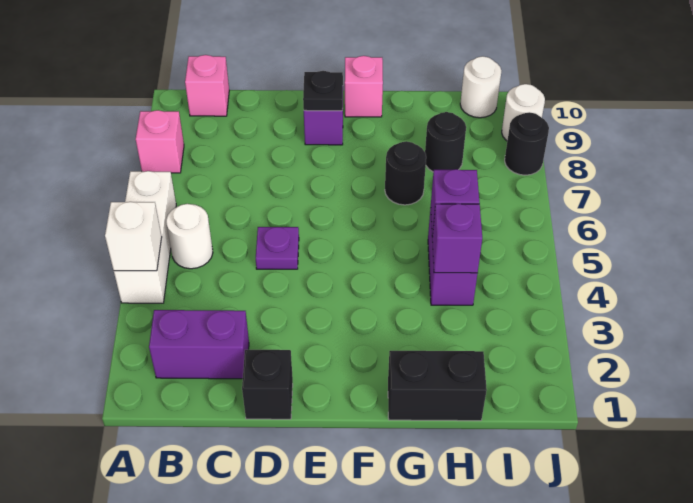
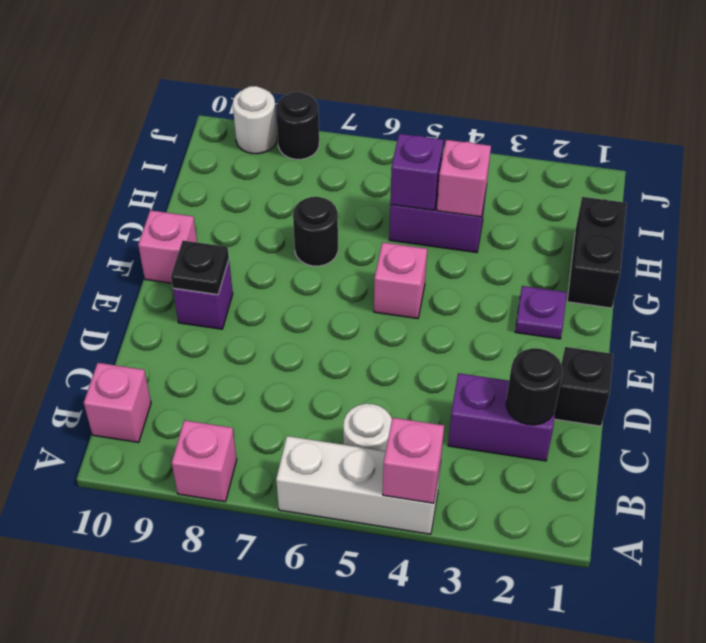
white 1x1 brick [105,202,162,271] -> pink 1x1 brick [383,418,444,503]
purple 1x2 brick [149,310,249,379] -> purple 1x2 brick turned to [448,373,555,461]
purple 1x1 plate [256,227,299,269] -> purple 1x1 plate moved to [515,286,567,339]
none -> pink 1x1 brick [374,242,427,319]
purple 1x1 brick [432,204,482,273] -> pink 1x1 brick [437,140,491,217]
black 1x1 round brick [425,112,466,172] -> black 1x1 round brick moved to [506,348,563,425]
white 1x1 round brick [460,56,501,118] -> none

